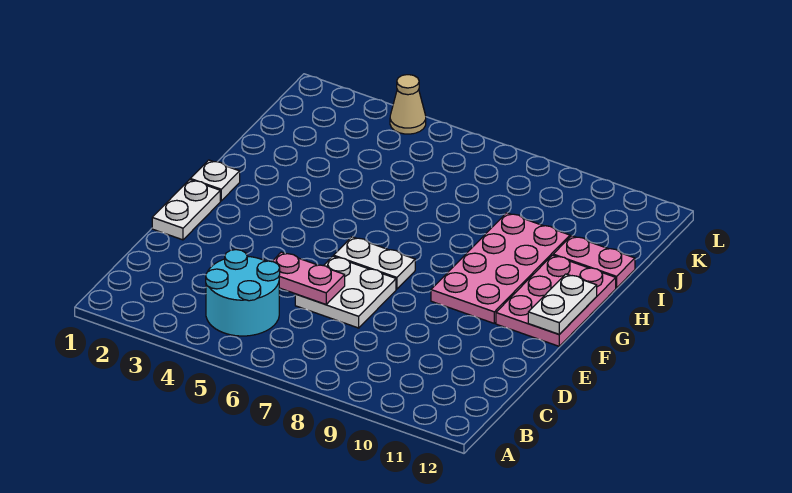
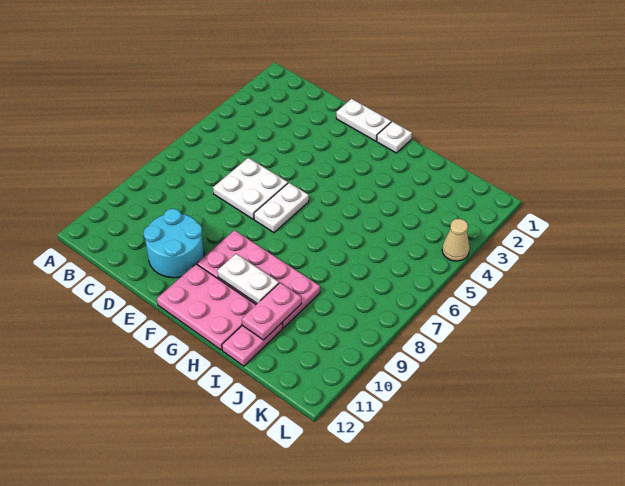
cyan 2x2 round brick [206,250,280,336] -> cyan 2x2 round brick moved to [144,209,204,278]
pink 1x2 plate [272,252,345,304] -> pink 1x2 plate moved to [242,283,301,340]
white 1x2 plate [528,274,597,334] -> white 1x2 plate moved to [217,254,279,303]

